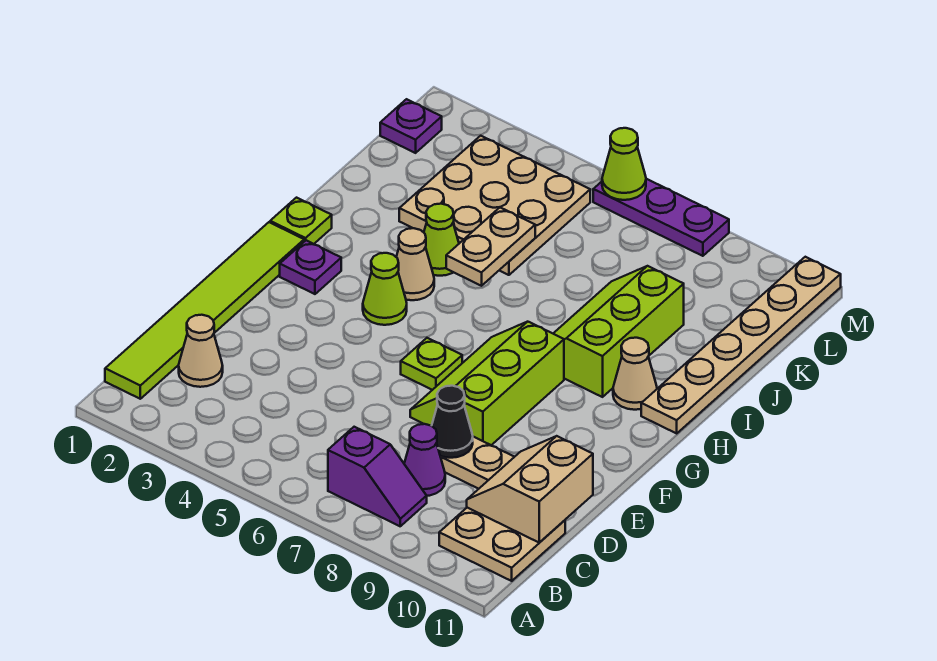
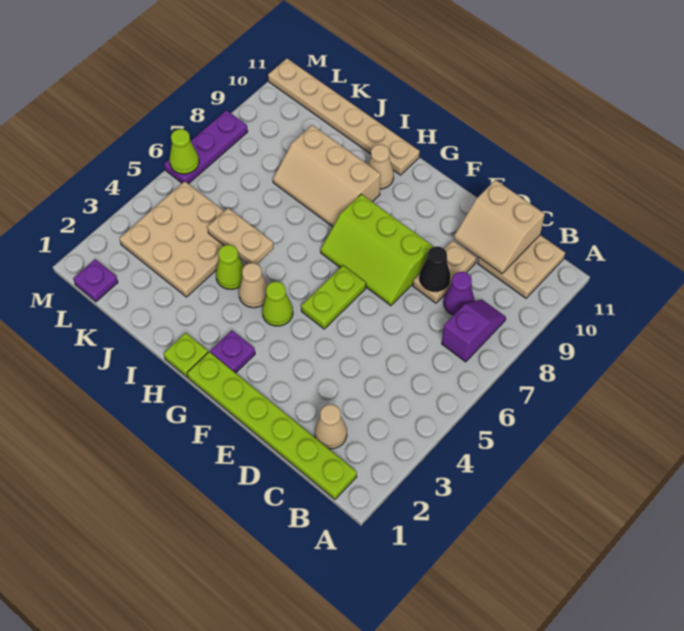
lime 1x6 tile [105,222,304,399] -> lime 1x6 plate [187,352,357,499]
lime 1x1 plate [401,338,462,390] -> lime 1x2 plate [301,265,366,329]
lime 2x3 slope [553,266,684,397] -> tan 2x3 slope [273,125,381,227]

